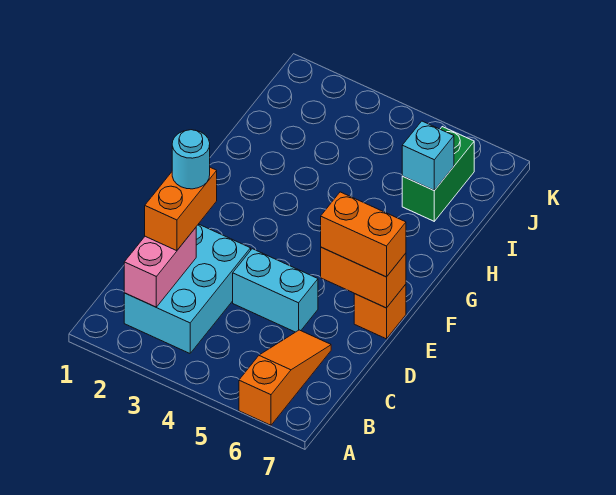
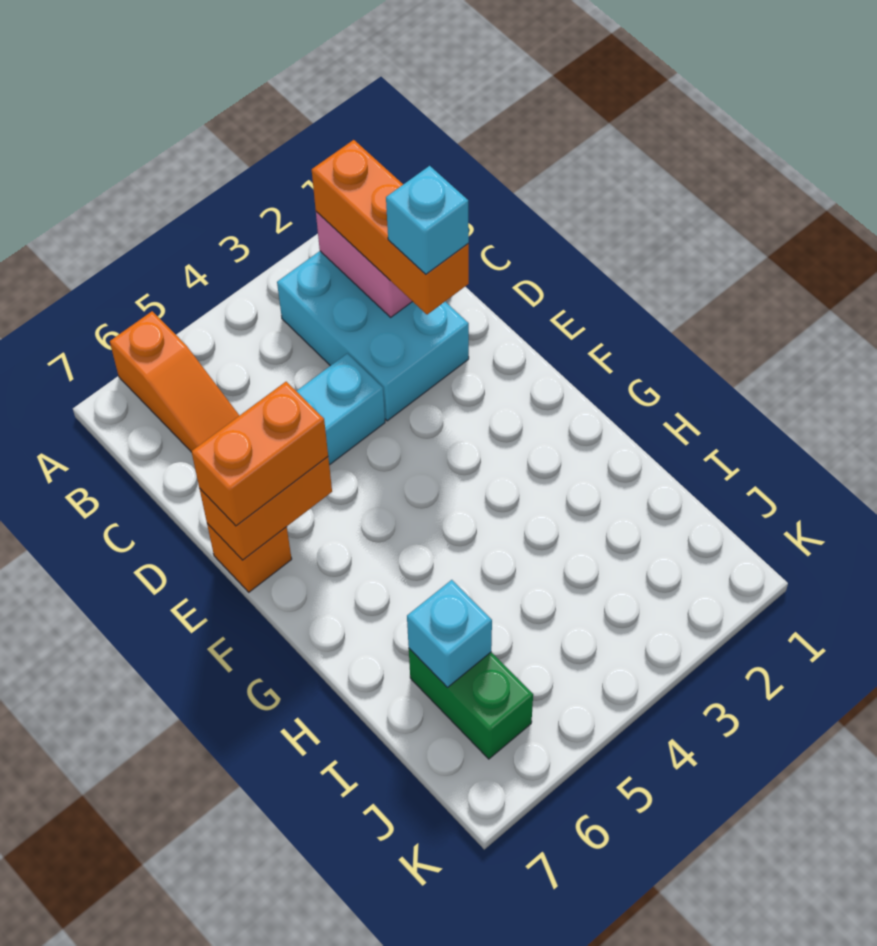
orange 1x2 brick [145,167,217,251] -> orange 1x3 brick [312,140,469,315]
cyan 1x1 round brick [172,130,210,189] -> cyan 1x1 brick [386,166,469,274]

